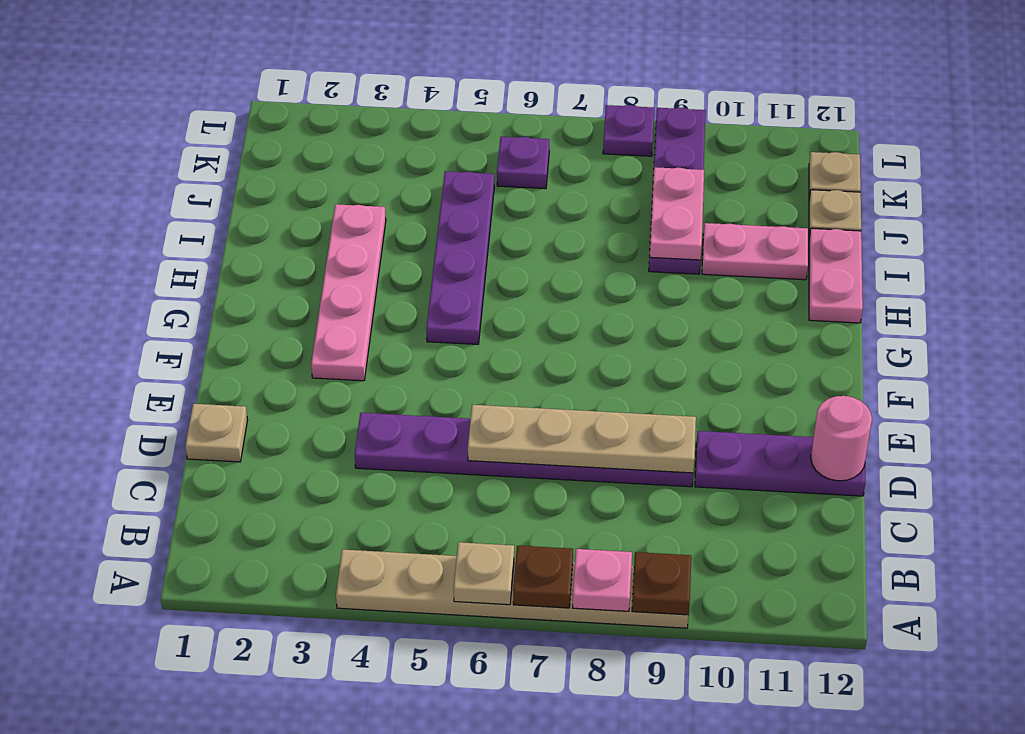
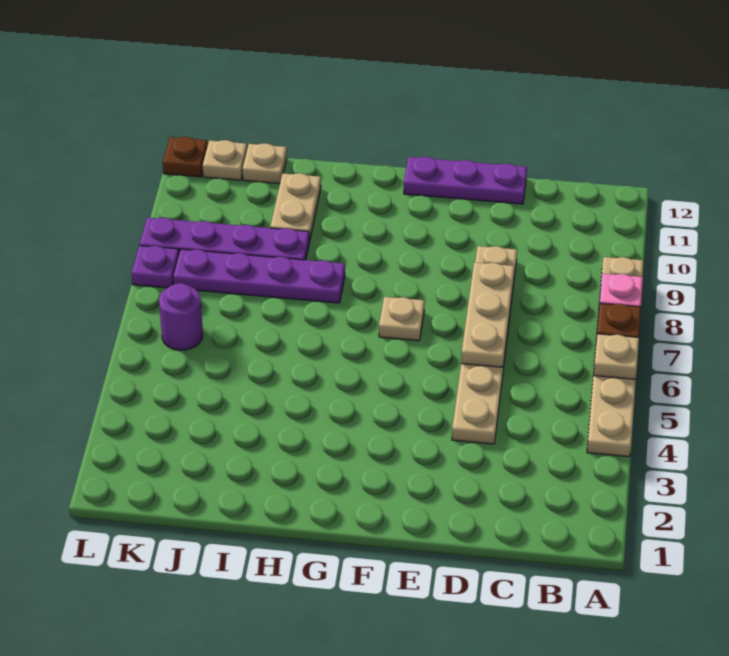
brown 1x1 plate [632,552,691,615] -> brown 1x1 plate moved to [163,137,208,177]
tan 1x1 plate [185,404,247,462] -> tan 1x1 plate moved to [379,297,424,341]
purple 1x6 plate [355,413,693,487] -> tan 1x6 plate [452,246,517,444]
tan 1x4 plate [468,405,696,473] -> tan 1x3 plate [461,262,514,367]
purple 1x3 plate [695,431,866,496] -> purple 1x3 plate turned to [404,157,527,204]
pink 1x1 round brick [811,396,872,481] -> none
pink 1x4 plate [311,204,386,381] -> none
purple 1x4 plate [426,171,494,344] -> purple 1x4 plate moved to [173,249,345,303]
pink 1x2 plate [809,228,863,323] -> none
pink 1x2 plate [650,167,704,260] -> none
pink 1x2 plate [702,223,808,280] -> tan 1x2 plate [270,173,321,242]
purple 1x1 plate [497,137,549,189] -> purple 1x1 round brick [159,283,203,350]

